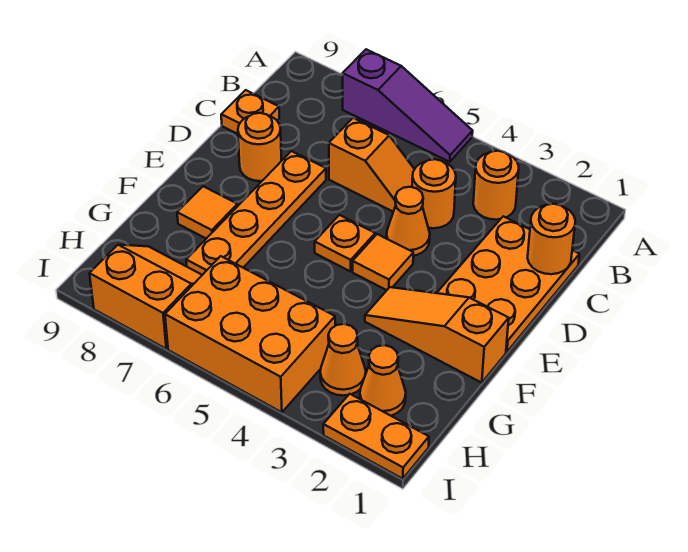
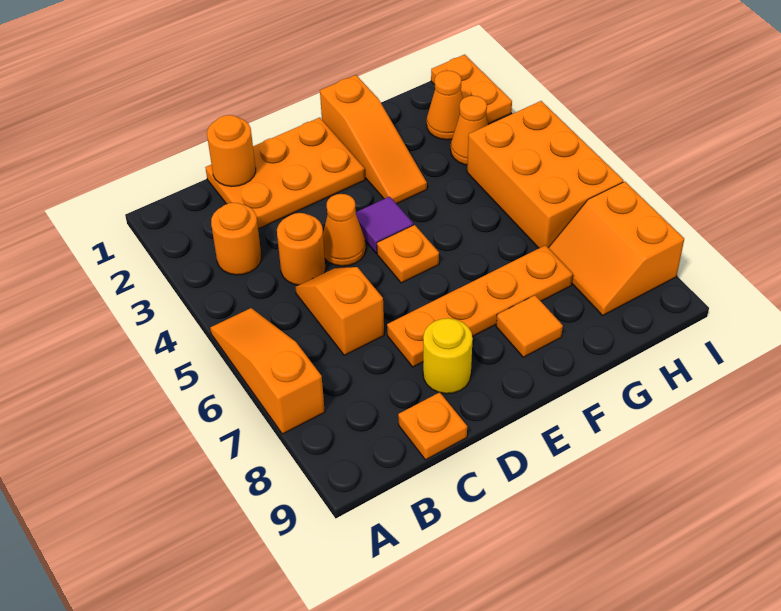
purple 1x3 slope [343,49,473,162] -> orange 1x3 slope [210,308,325,434]
orange 1x1 round brick [238,113,281,181] -> yellow 1x1 round brick [423,318,473,394]
orange 1x1 tile [353,234,413,290] -> purple 1x1 tile [356,197,413,253]

